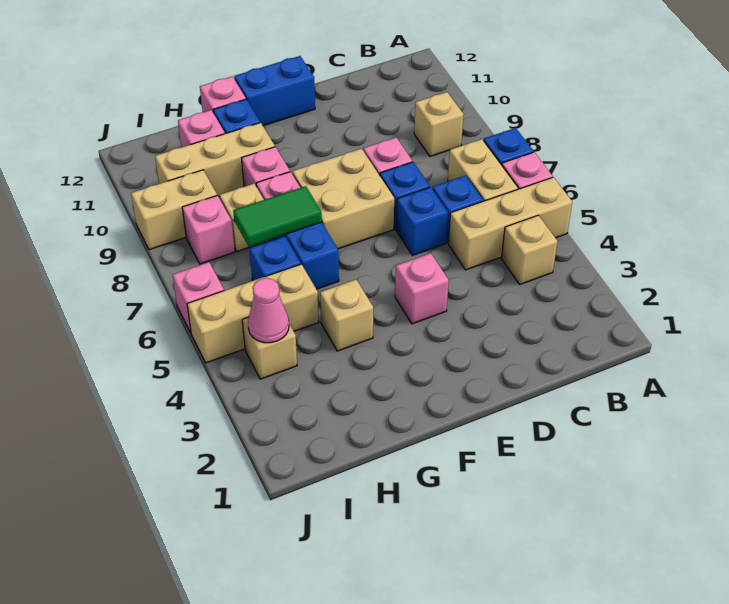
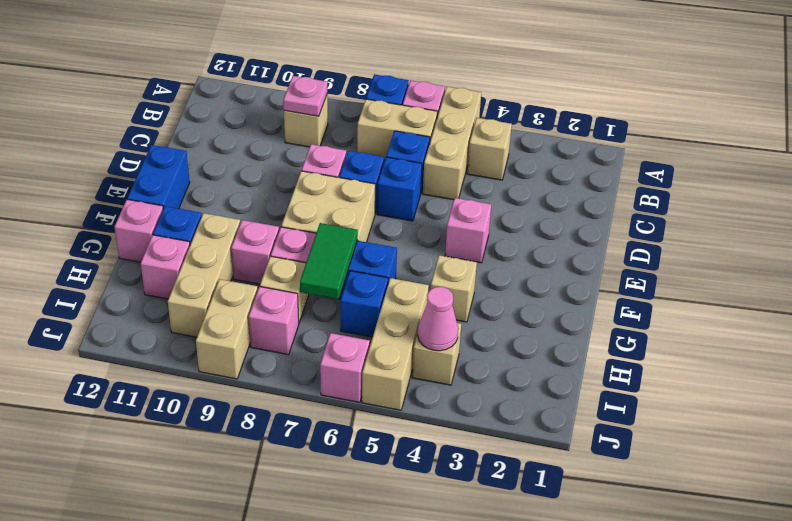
none -> pink 1x1 plate [283,76,328,116]

